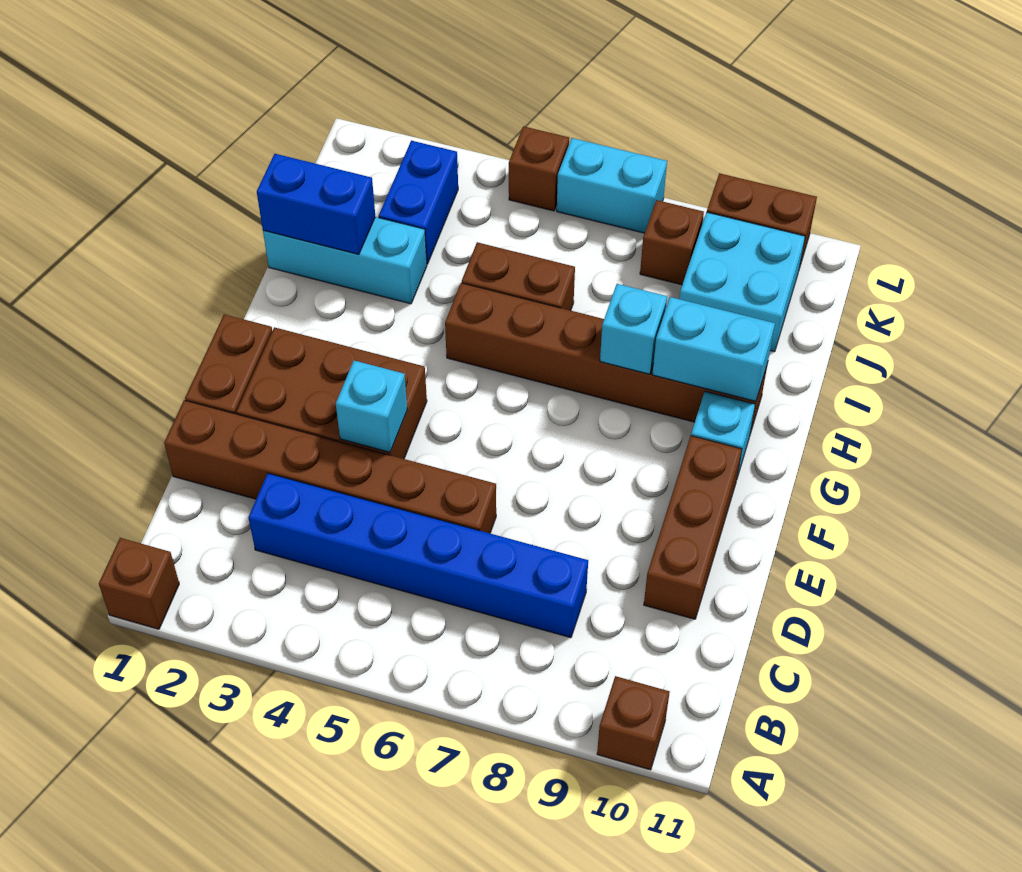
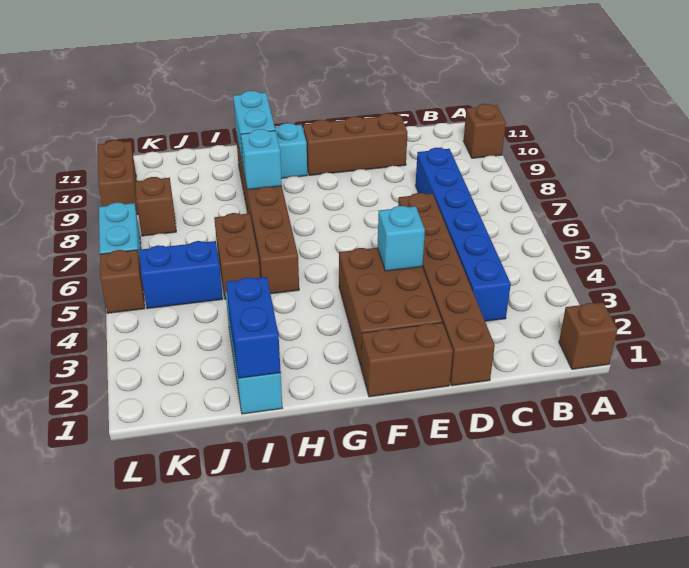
blue 1x2 brick [379,141,458,264] -> blue 1x2 brick moved to [140,241,223,309]
cyan 2x2 brick [679,212,805,352] -> none

